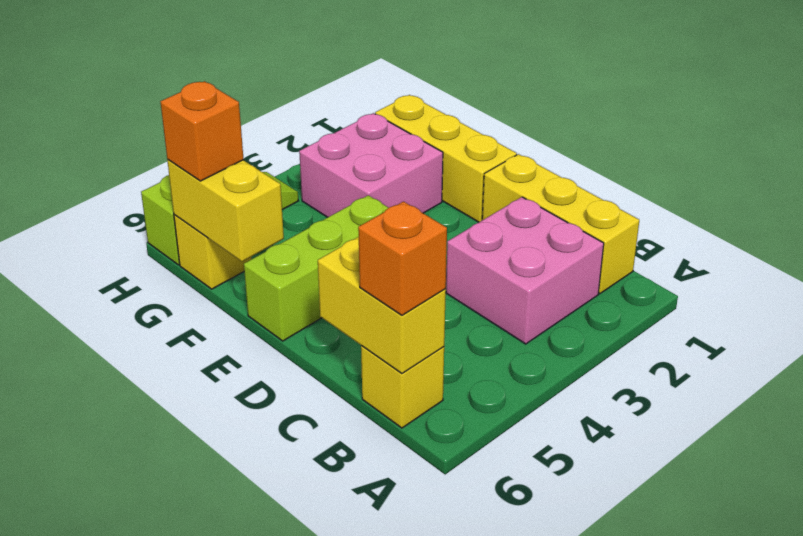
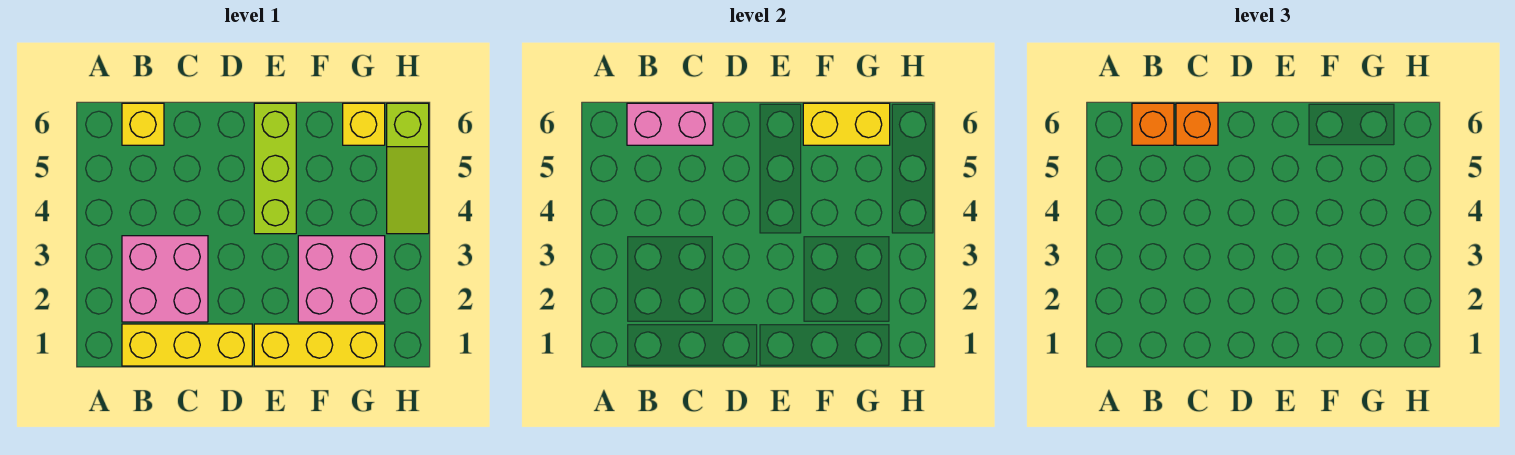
yellow 1x2 brick [318,237,446,374] -> pink 1x2 brick [627,103,713,145]
orange 1x1 brick [160,81,244,181] -> orange 1x1 brick moved to [1176,103,1218,145]

